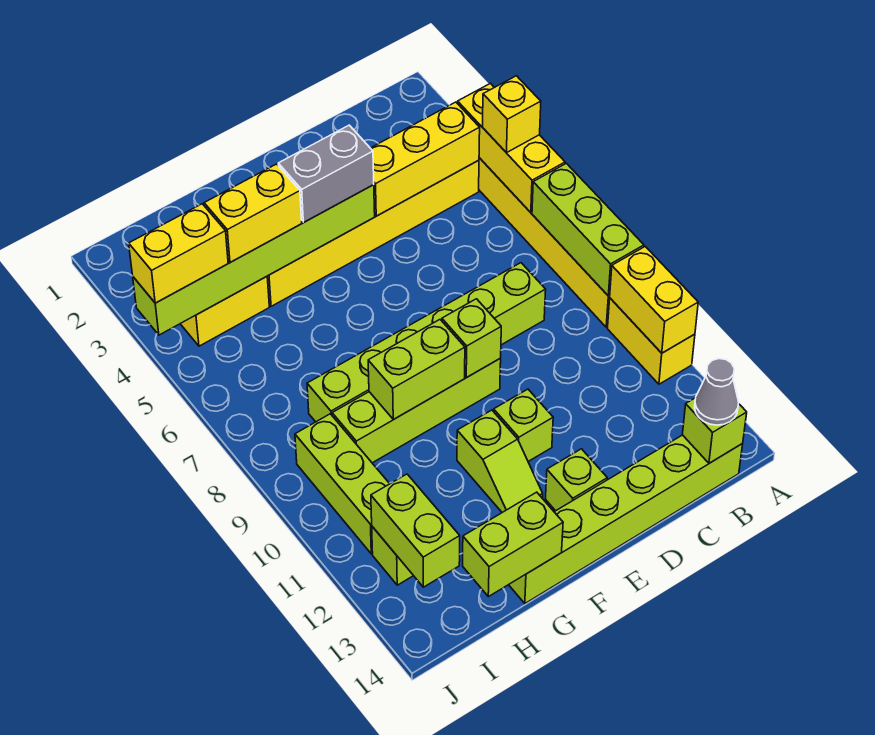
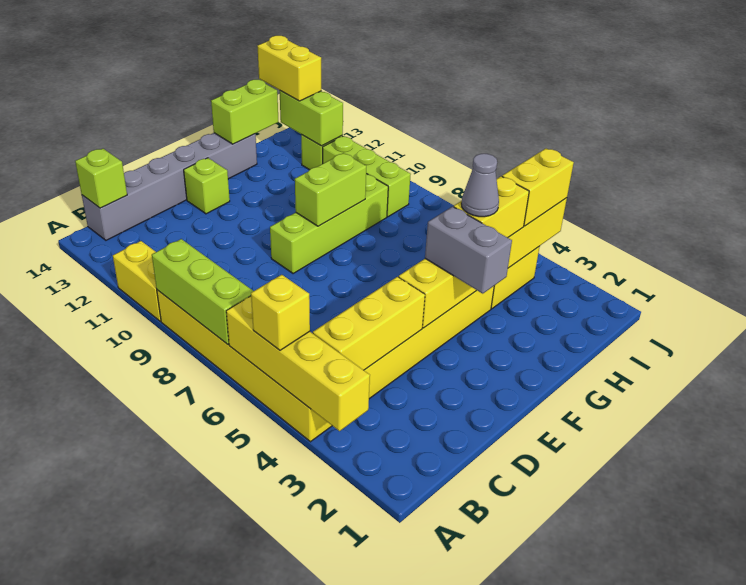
yellow 1x3 brick [458,83,565,212] -> yellow 1x4 brick [226,296,370,431]
yellow 1x2 brick [609,246,698,353] -> yellow 1x2 brick moved to [257,36,321,101]
lime 1x6 brick [509,435,743,603] -> grey 1x6 brick [82,133,257,240]
grey 1x1 cone [695,359,739,425] -> grey 1x1 cone moved to [461,154,499,217]
lime 1x6 brick [307,263,546,422] -> none
lime 1x6 brick [133,185,375,335] -> yellow 1x6 brick [399,198,567,328]
grey 1x2 brick [278,125,374,222] -> grey 1x2 brick turned to [425,207,512,294]
lime 1x1 brick [442,299,501,377] -> none
lime 1x1 brick [494,389,553,461] -> none
lime 1x2 slope [457,410,543,512] -> none

